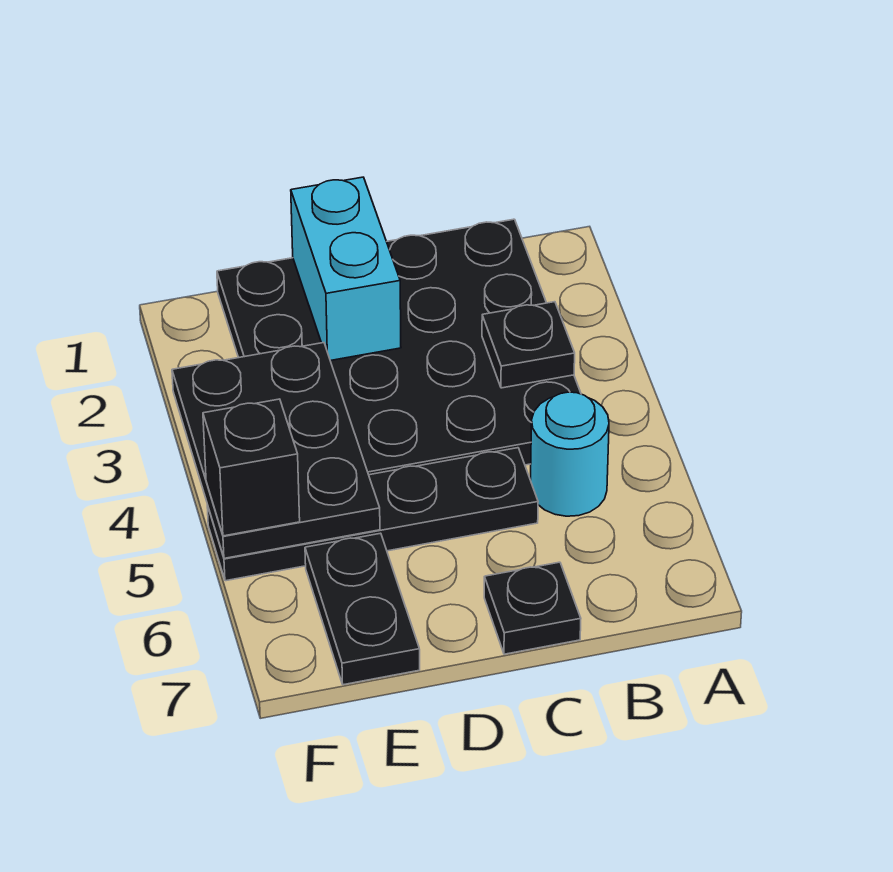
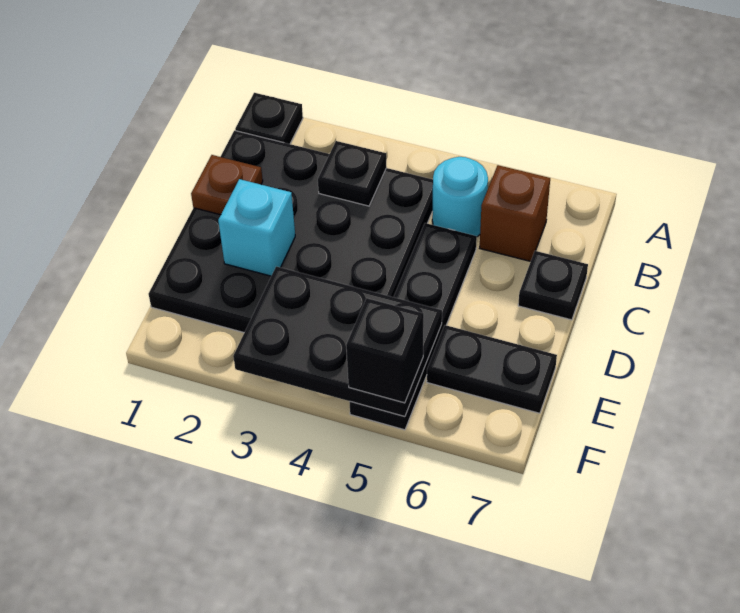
none -> black 1x1 plate [235,93,303,144]
none -> brown 1x1 brick [480,165,550,261]
none -> brown 1x1 plate [191,155,263,215]
cyan 1x2 brick [291,177,401,361] -> cyan 1x1 brick [218,179,295,276]

